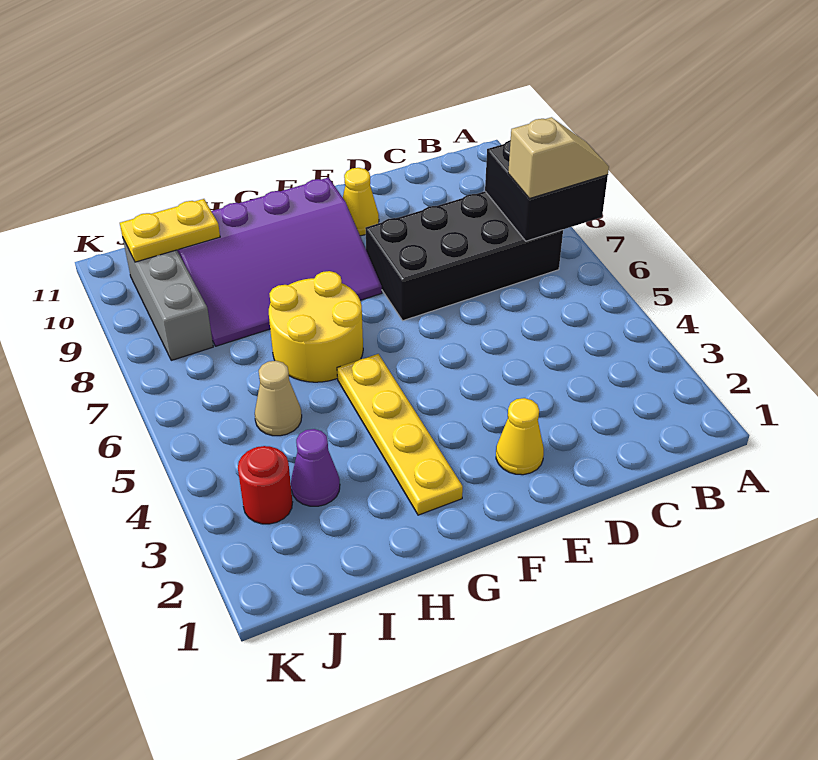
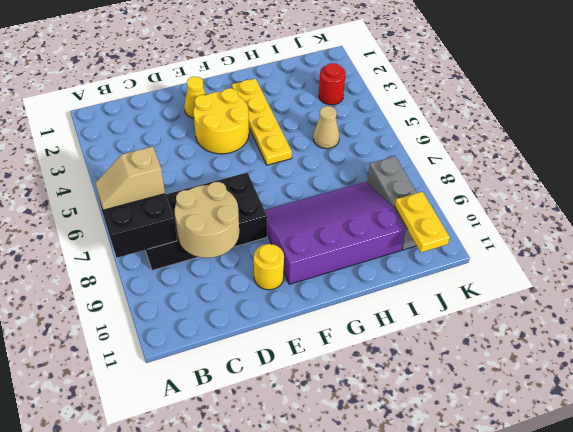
none -> tan 2x2 round brick [175,182,239,258]
yellow 1x1 cone [343,168,379,236] -> yellow 1x1 round brick [254,244,284,290]
yellow 2x2 round brick [269,271,363,382] -> yellow 2x2 round brick moved to [193,88,249,154]
purple 1x1 cone [291,429,340,506] -> none
yellow 1x2 plate [120,199,220,262] -> yellow 1x2 plate turned to [395,192,450,252]

